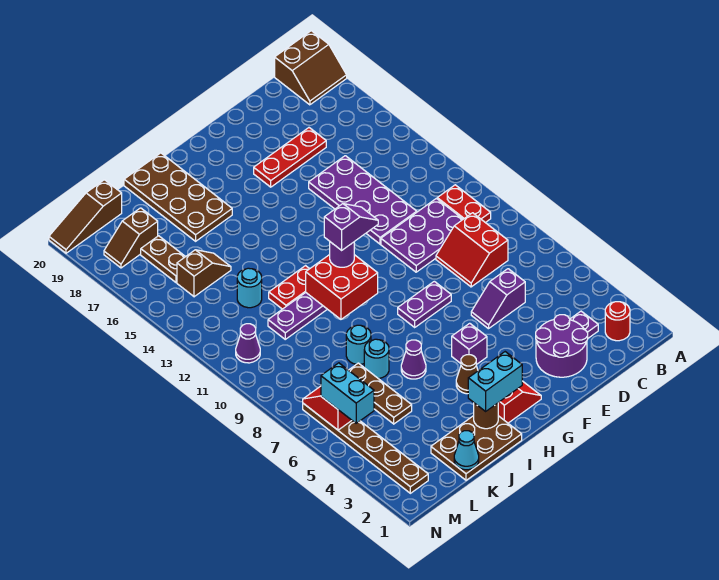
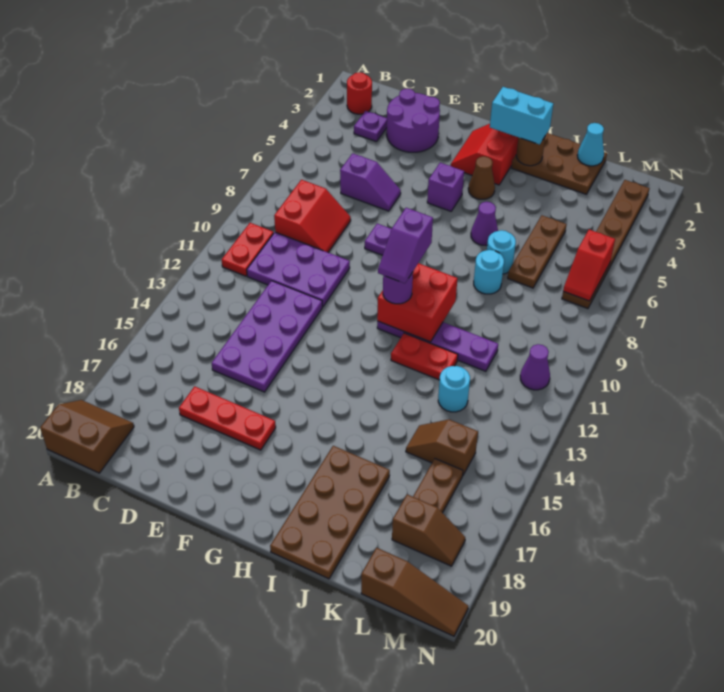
purple 1x2 slope [324,204,378,250] -> purple 1x2 slope turned to [378,208,433,283]
cyan 1x2 brick [321,363,374,423] -> none

